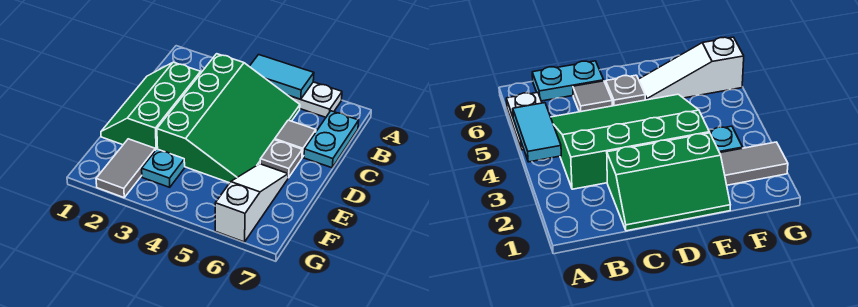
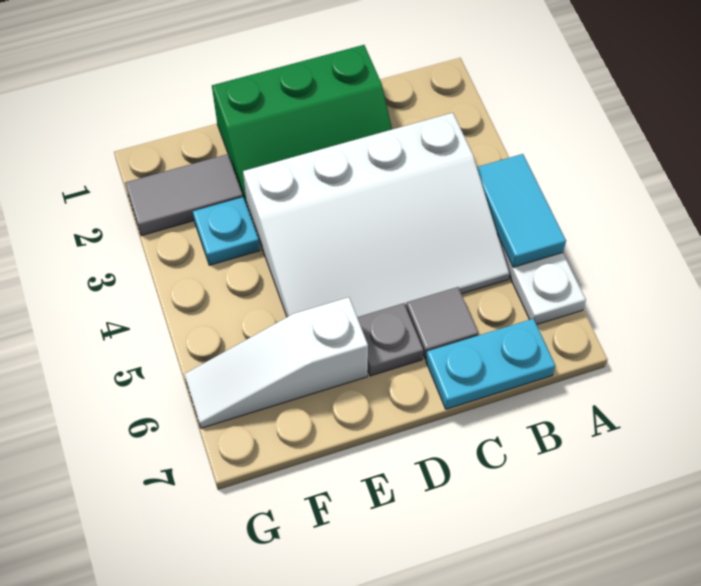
green 3x4 slope [157,54,300,183] -> white 3x4 slope [243,113,509,317]
green 2x3 slope [101,62,201,150] -> green 2x3 slope turned to [212,45,392,205]
white 1x3 slope [215,164,288,242] -> white 1x3 slope turned to [184,297,368,428]

